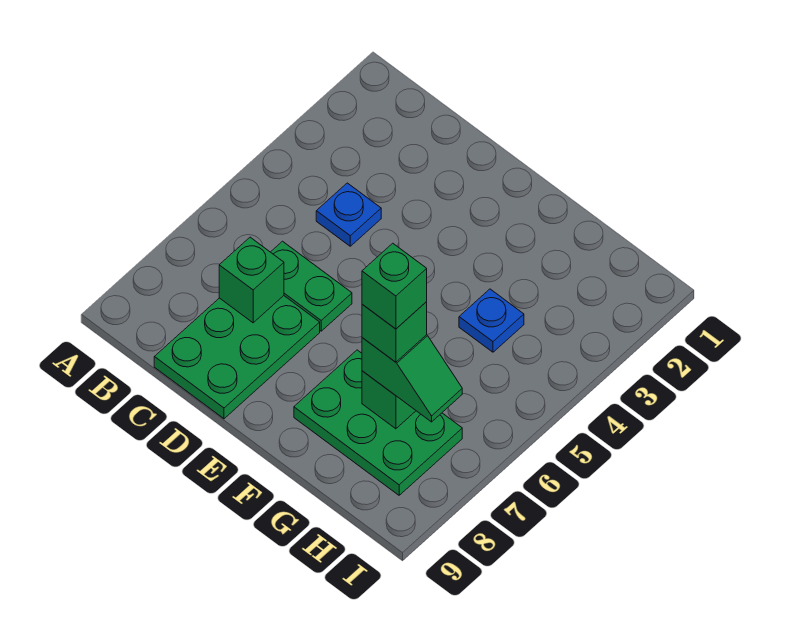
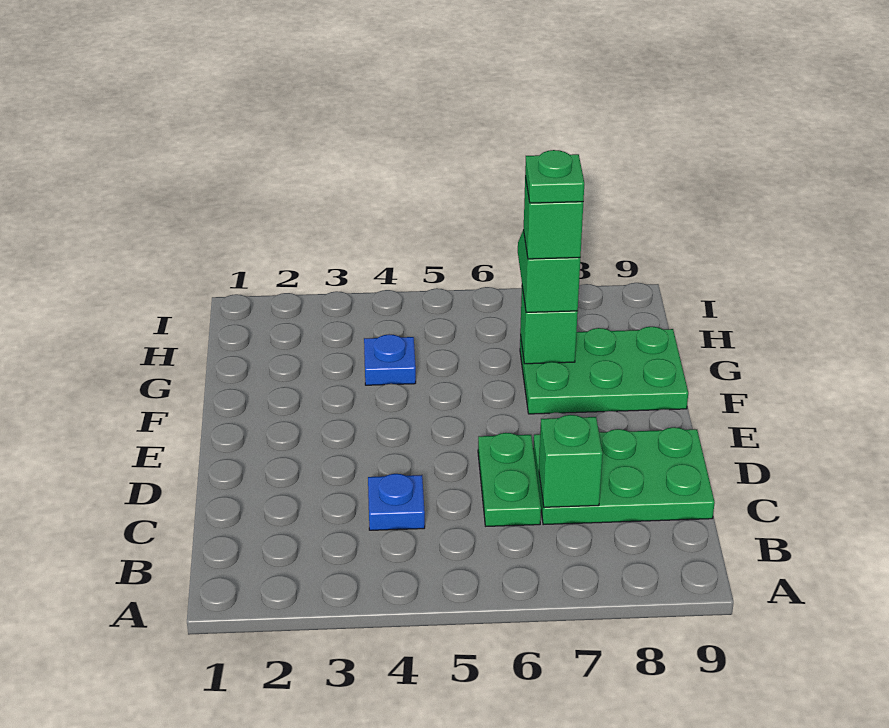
green 2x3 plate [294,350,462,495] -> green 2x3 plate turned to [520,327,688,414]
green 1x1 brick [362,243,427,329] -> green 1x1 plate [525,150,584,203]

